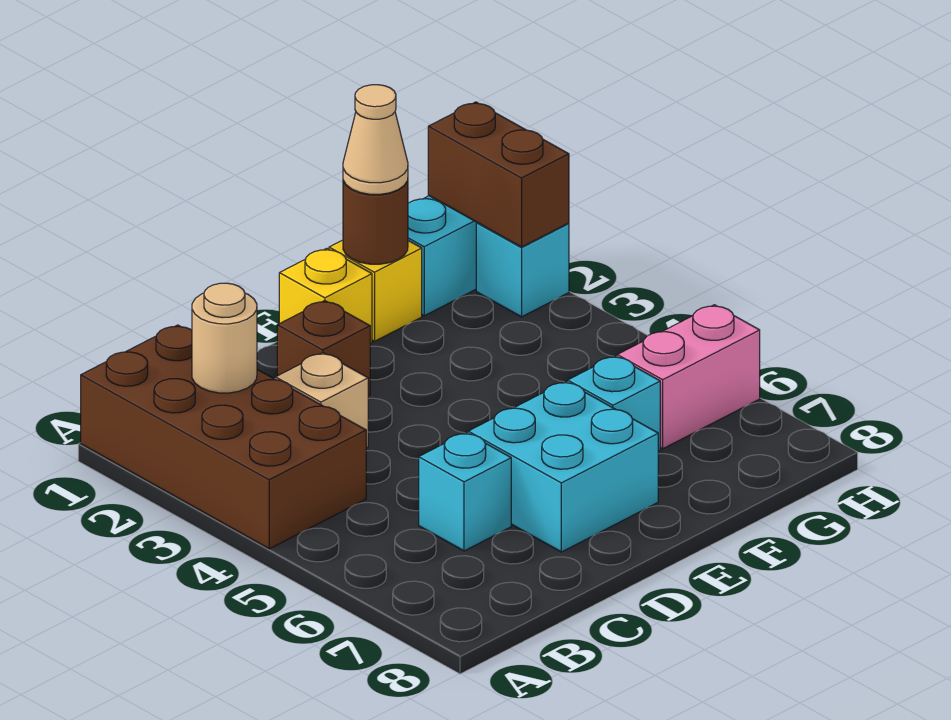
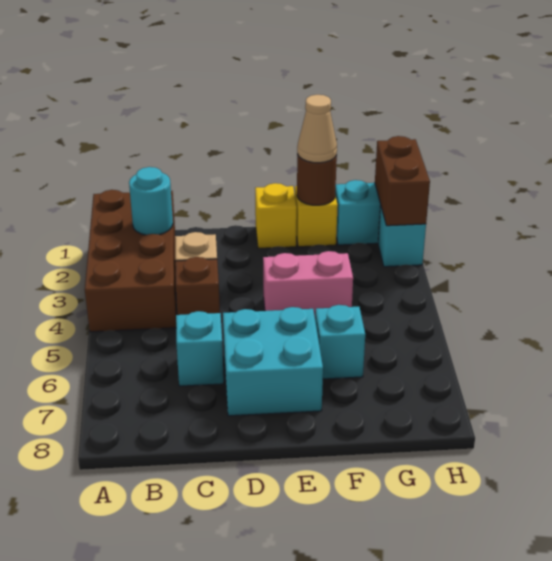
tan 1x1 round brick [192,283,257,393] -> cyan 1x1 round brick [129,167,173,235]
brown 1x1 brick [277,301,370,396] -> brown 1x1 brick moved to [175,257,220,315]
pink 1x2 brick [617,305,760,449] -> pink 1x2 brick moved to [263,251,353,316]

